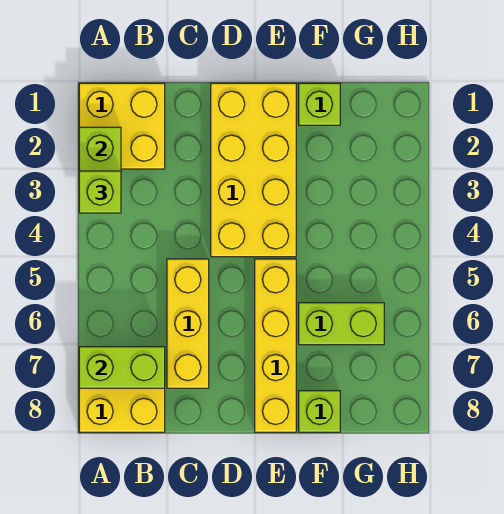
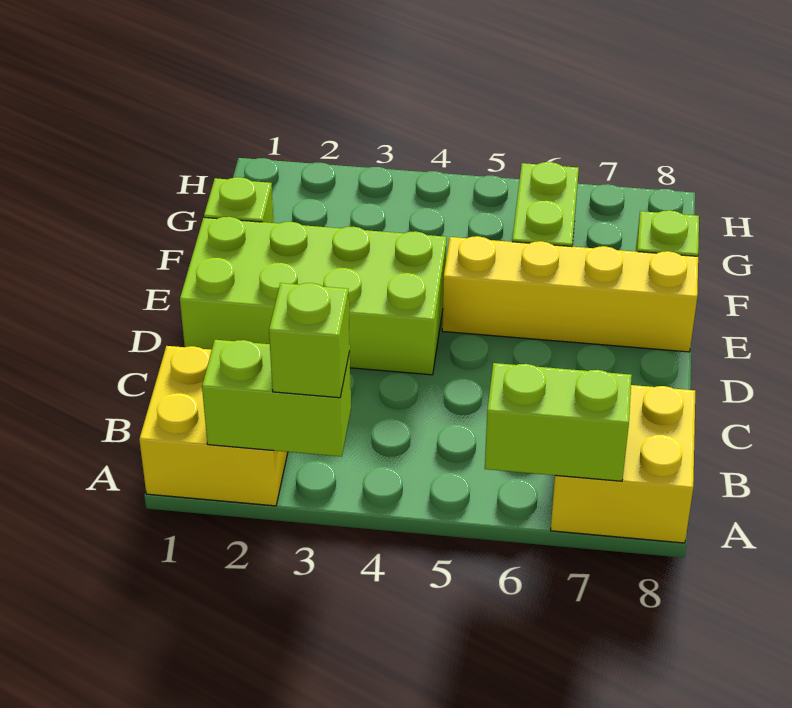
lime 1x2 brick [79,347,165,388] -> lime 1x2 brick turned to [485,363,632,481]
yellow 1x3 brick [167,259,209,388] -> none
yellow 2x4 brick [211,83,296,257] -> lime 2x4 brick [180,217,447,375]

